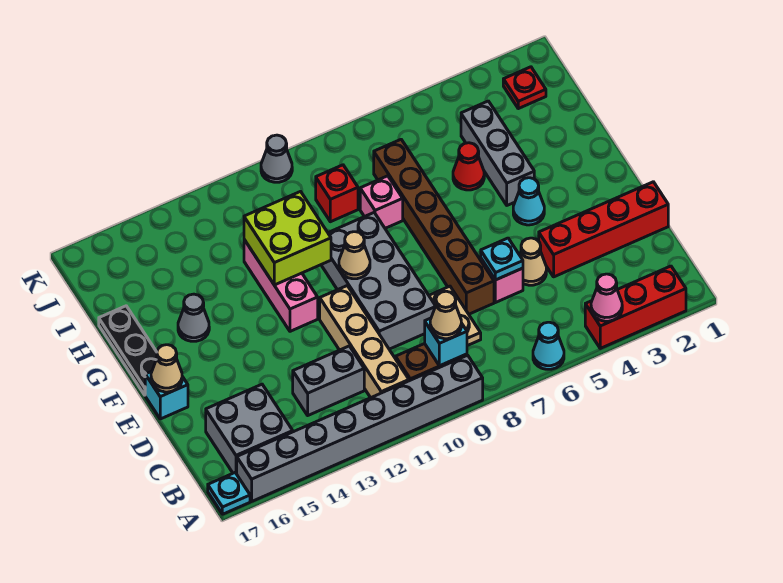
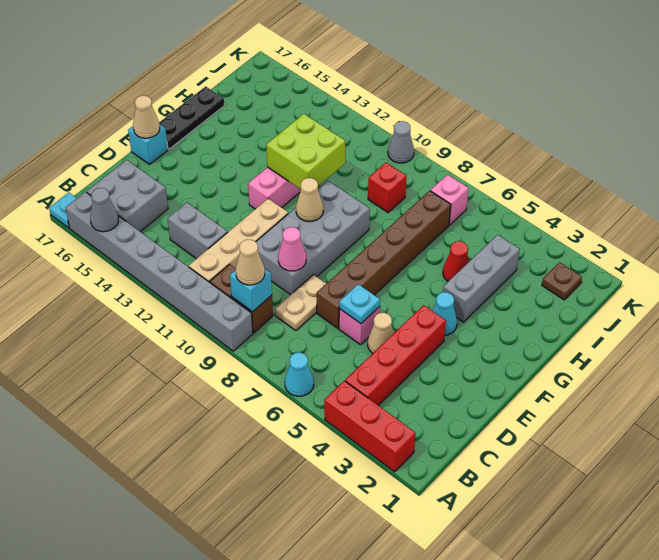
pink 1x1 cone [591,274,622,321] -> pink 1x1 cone moved to [278,227,306,271]
red 1x4 brick [539,182,668,277] -> red 1x4 brick turned to [345,305,446,405]
grey 1x1 cone [178,294,209,341] -> grey 1x1 cone moved to [90,188,118,232]
pink 1x1 brick [360,176,403,228] -> pink 1x1 brick moved to [430,175,469,225]
red 1x1 plate [503,67,546,109] -> brown 1x1 plate [542,262,582,300]

